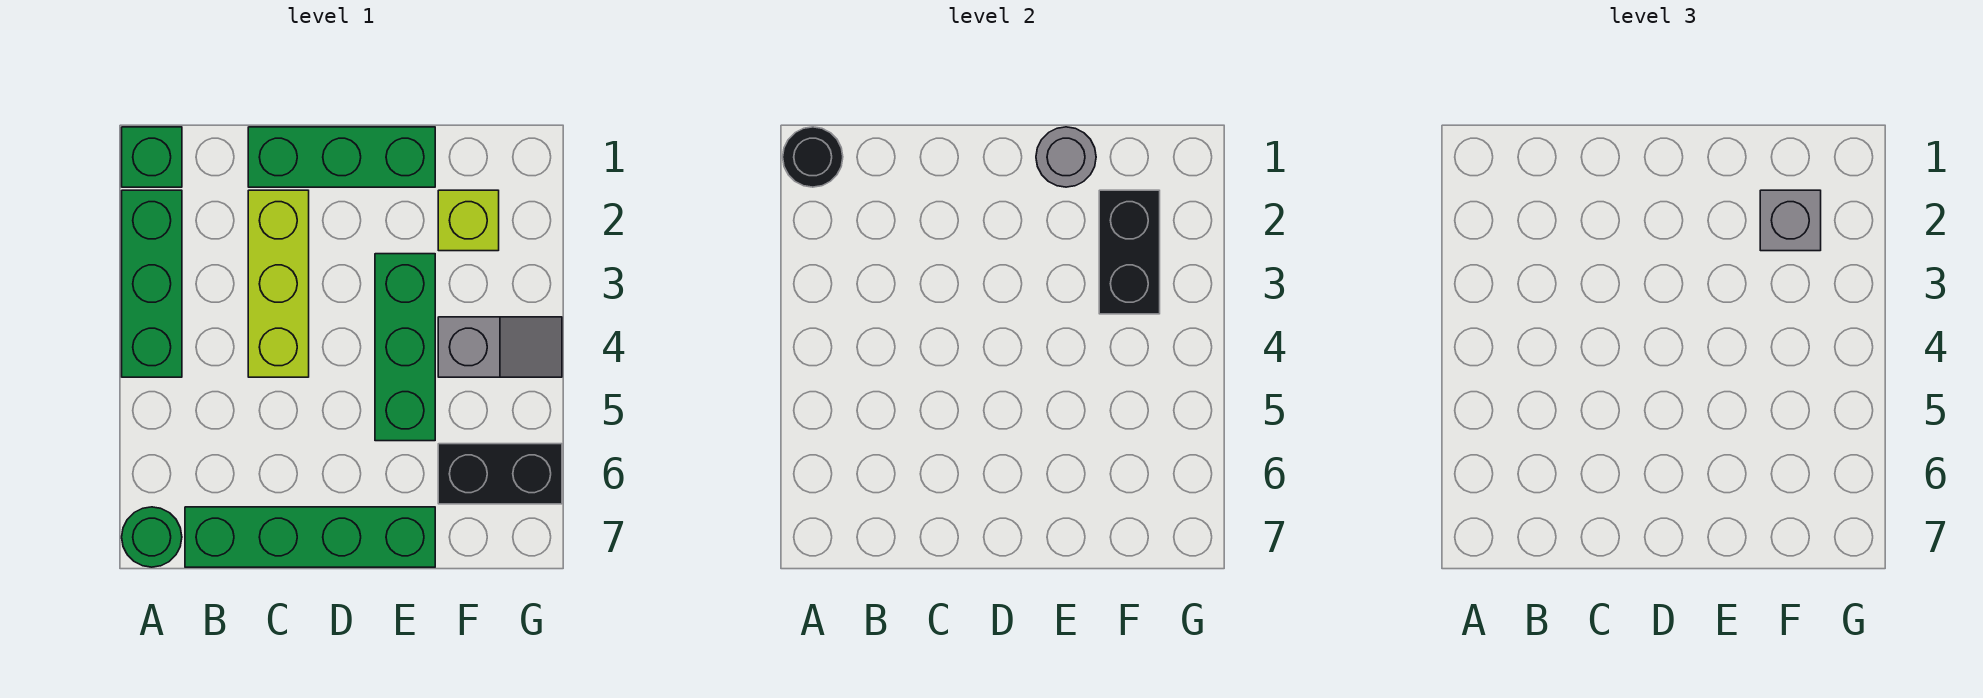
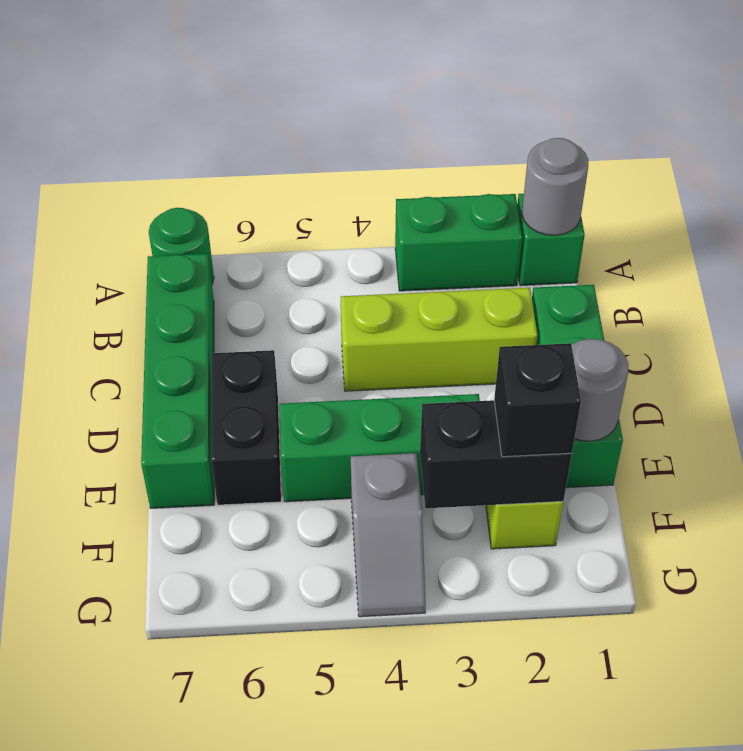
black 1x1 round brick [783,127,843,187] -> grey 1x1 round brick [522,138,589,235]
green 1x3 brick [122,190,182,377] -> green 1x2 brick [395,194,522,291]
grey 1x1 brick [1760,190,1821,251] -> black 1x1 brick [494,343,581,457]
black 1x2 brick [438,444,562,504] -> black 1x2 brick moved to [211,350,281,505]

